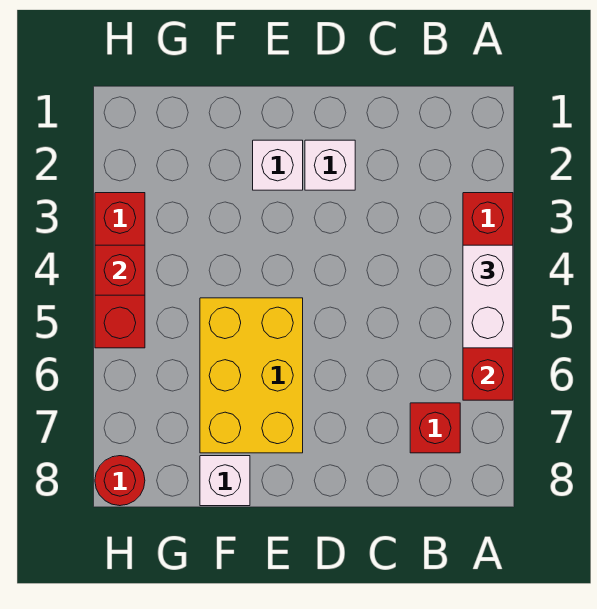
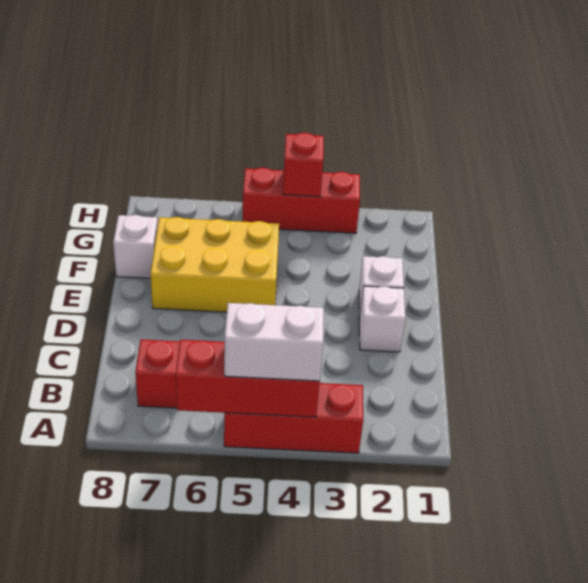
red 1x1 round brick [95,456,145,506] -> none

